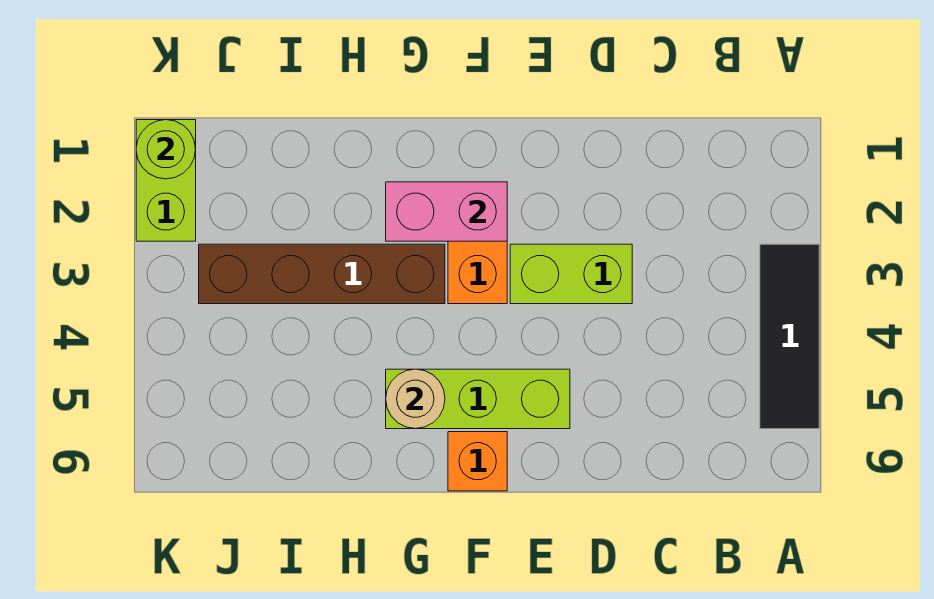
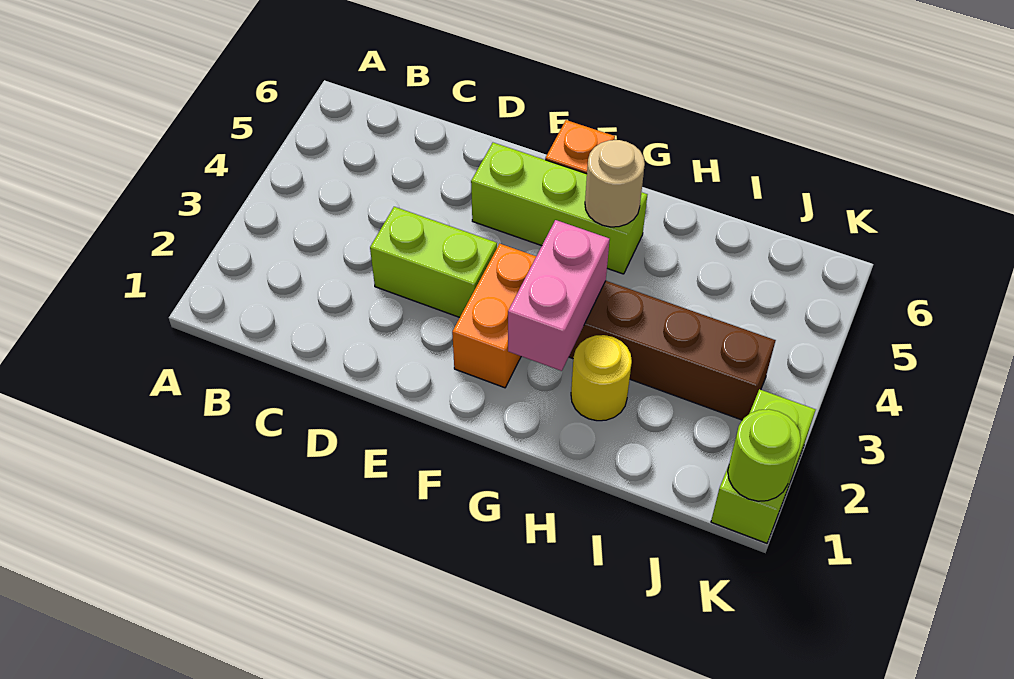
black 1x3 tile [760,244,819,429] -> none
pink 1x2 brick [386,182,507,241] -> pink 1x2 brick turned to [508,220,610,371]
none -> yellow 1x1 round brick [571,335,632,421]

